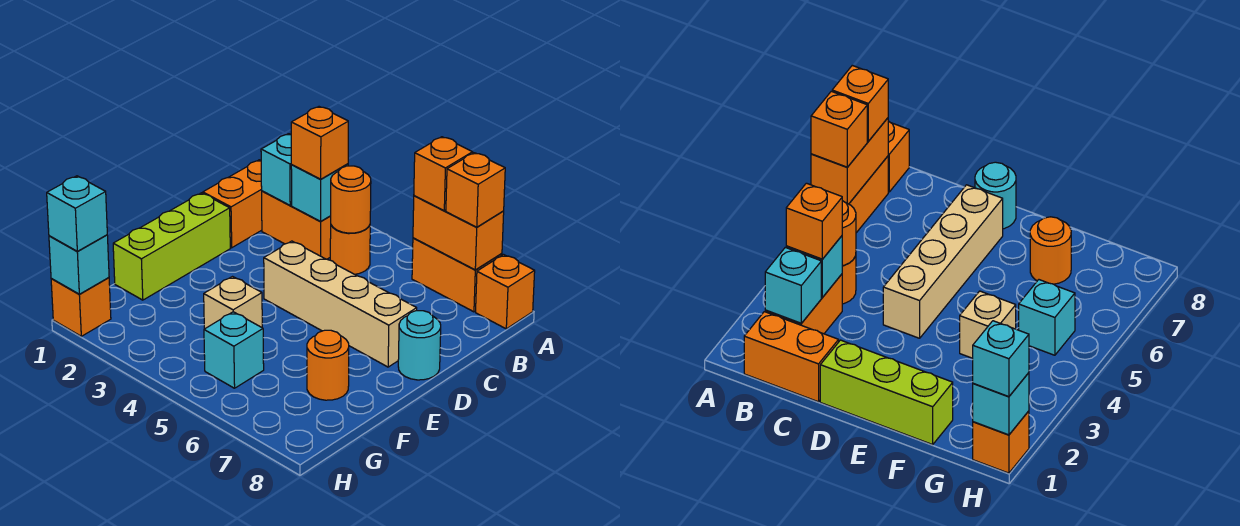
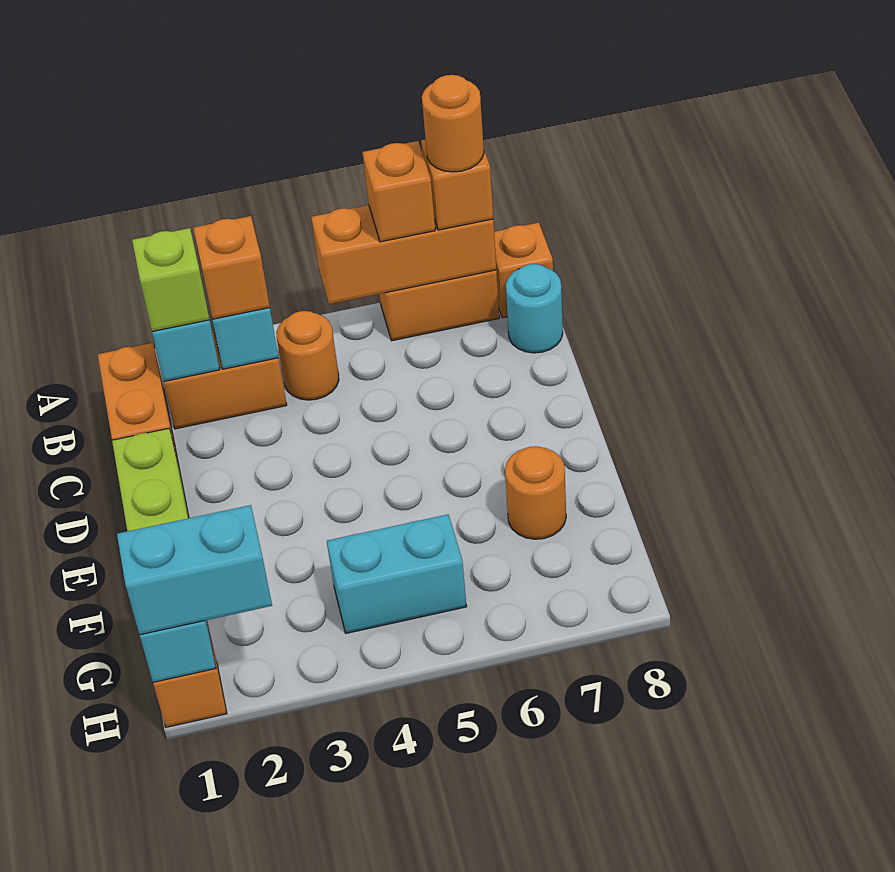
orange 1x2 brick [413,196,504,270] -> orange 1x3 brick [311,205,496,304]
none -> lime 1x1 brick [132,228,210,332]
orange 1x1 round brick [331,166,371,233] -> orange 1x1 round brick moved to [422,75,484,172]
tan 1x4 brick [264,241,417,367] -> none
cyan 1x1 round brick [398,311,441,380] -> cyan 1x1 round brick moved to [506,264,563,353]
tan 1x1 brick [204,277,262,329] -> none
cyan 1x1 brick [204,312,264,388] -> cyan 1x2 brick [327,515,467,633]
cyan 1x1 brick [47,176,107,251] -> cyan 1x2 brick [117,505,272,635]

